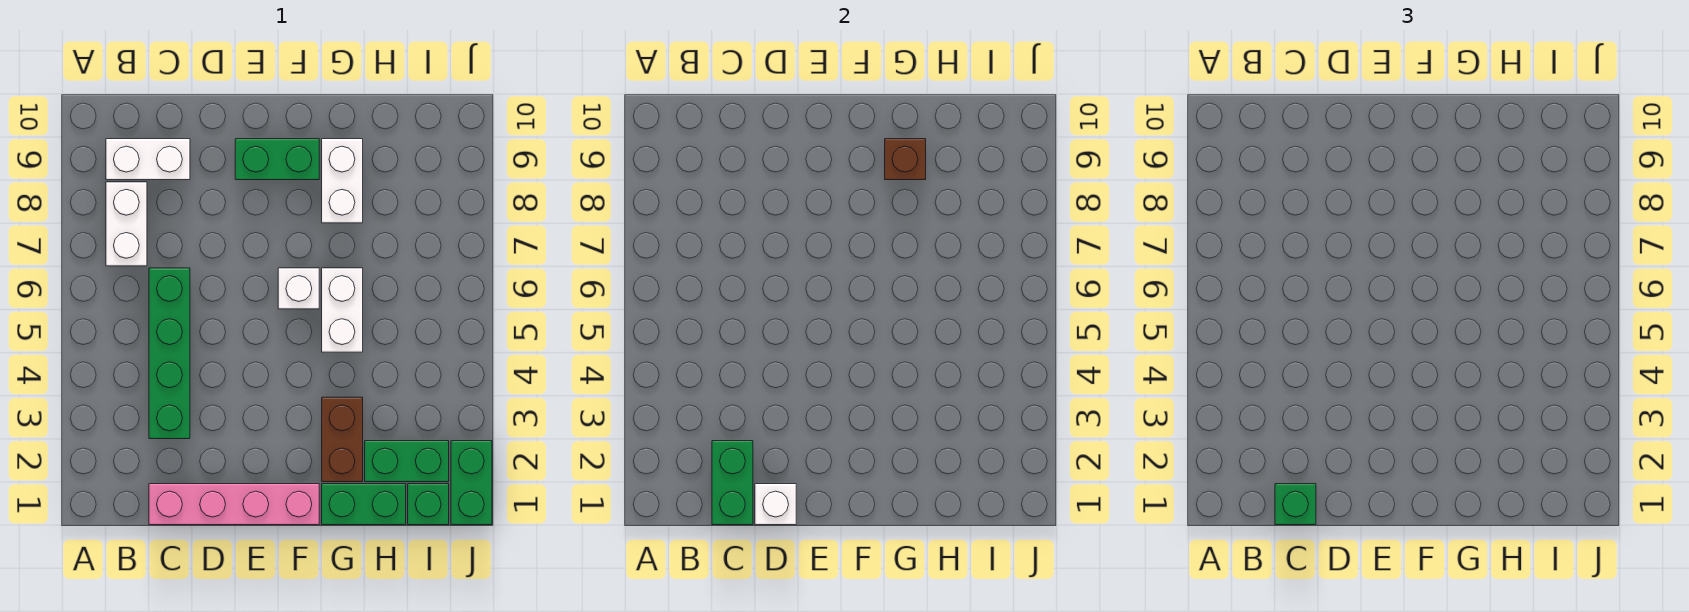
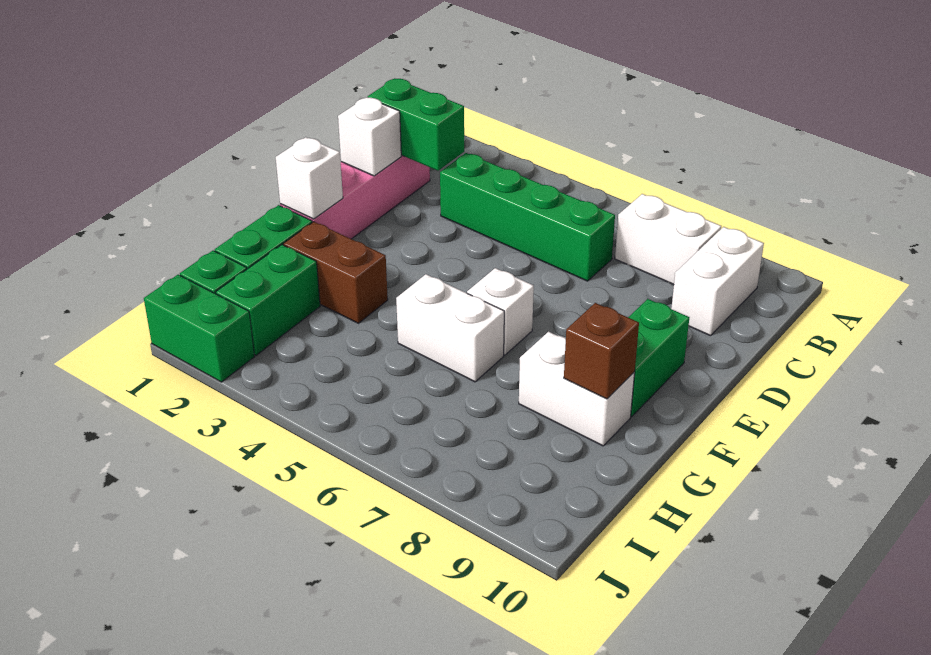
green 1x1 brick [1275,484,1316,525] -> none
none -> white 1x1 brick [276,137,343,219]

